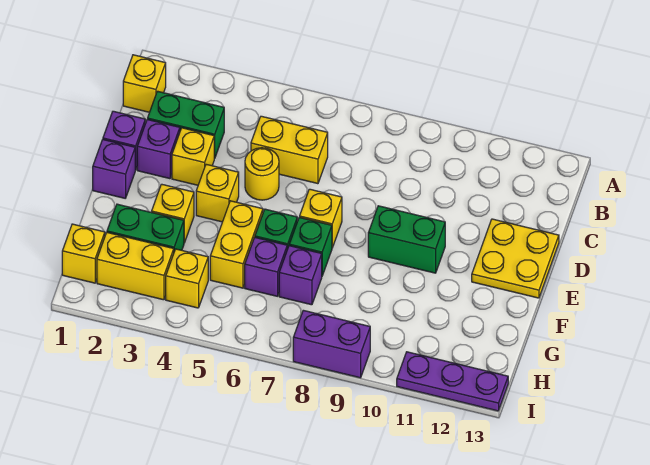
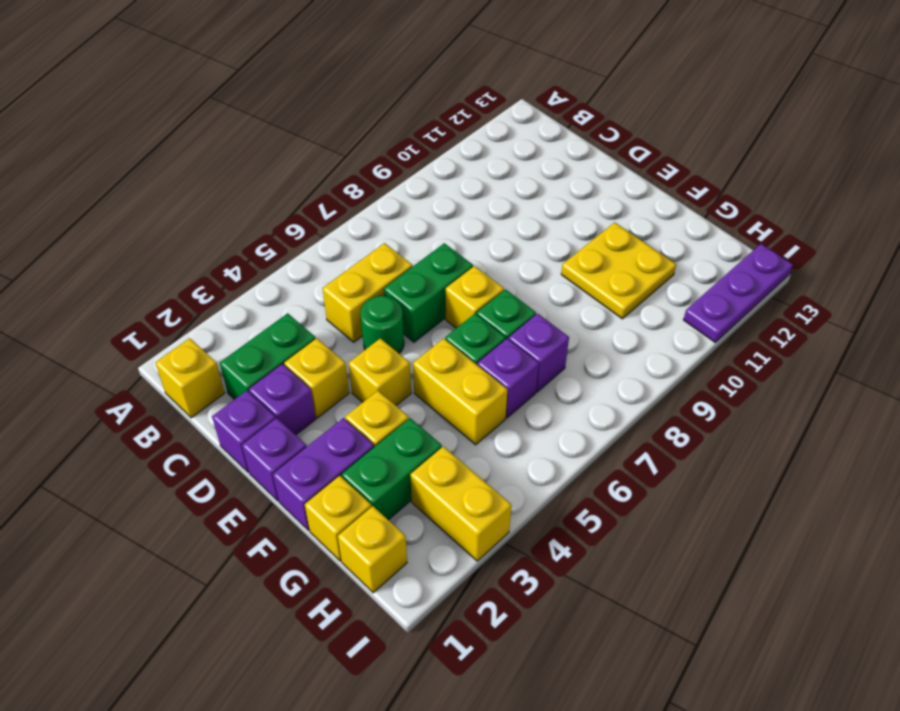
yellow 1x1 round brick [245,148,279,200] -> green 1x1 round brick [361,296,404,353]
yellow 2x2 plate [472,219,559,298] -> yellow 2x2 plate moved to [561,222,676,319]
green 1x2 brick [368,206,445,273] -> green 1x2 brick moved to [384,243,473,342]
yellow 1x2 brick [97,233,174,300] -> yellow 1x2 brick turned to [410,446,511,561]
yellow 1x1 brick [166,249,208,308] -> yellow 1x1 brick moved to [305,476,371,561]
purple 1x2 brick [293,310,370,378] -> purple 1x2 brick moved to [273,418,374,530]

